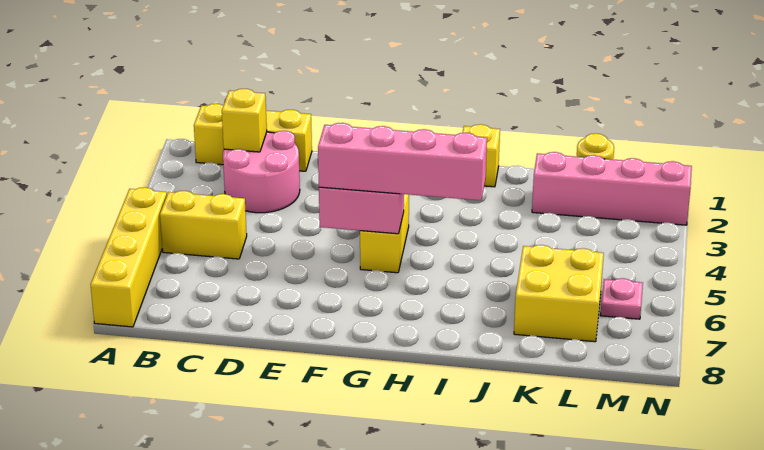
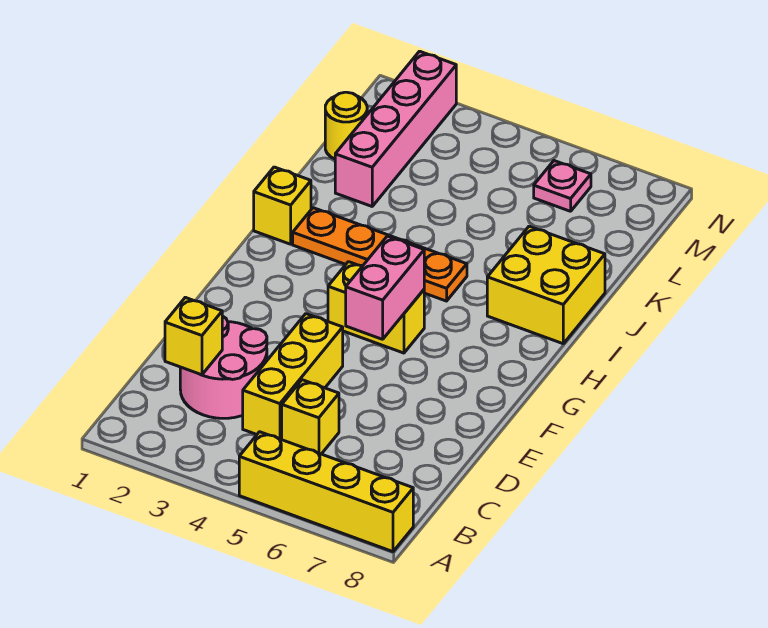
yellow 1x3 brick [194,104,312,171] -> yellow 1x3 brick moved to [243,314,343,440]
yellow 1x2 brick [160,191,247,259] -> yellow 1x1 brick [282,380,339,454]
pink 1x4 brick [318,123,487,200] -> none
none -> orange 1x4 plate [293,208,467,301]
yellow 2x2 brick [514,245,604,342] -> yellow 2x2 brick moved to [487,226,605,344]

